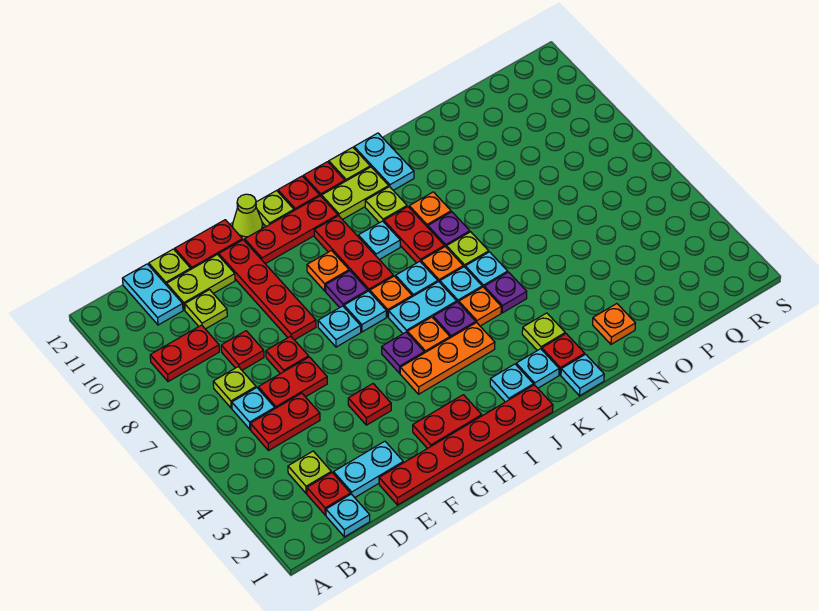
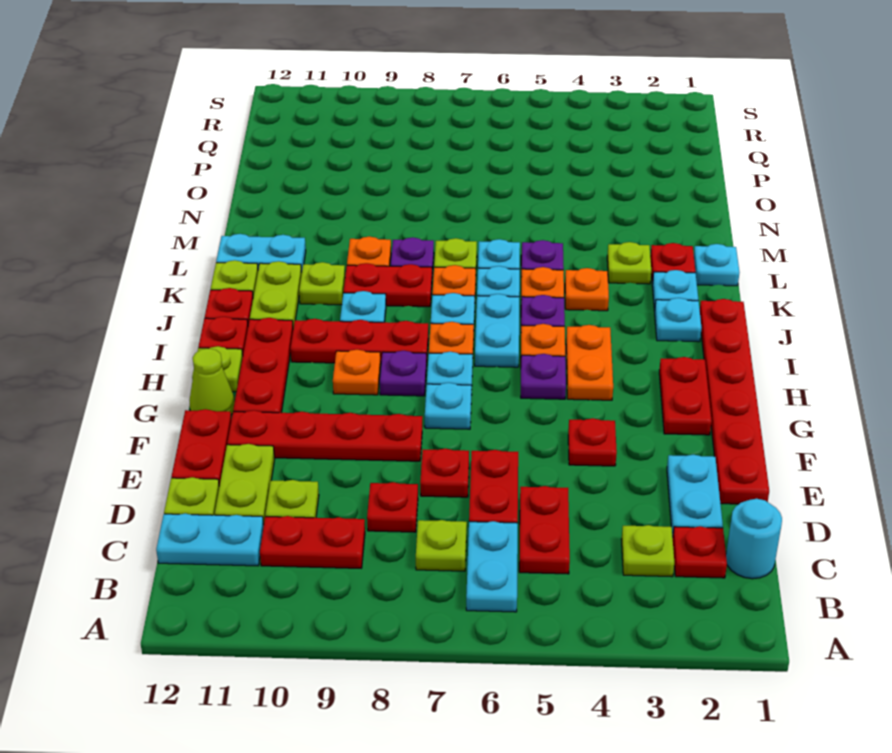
red 1x2 plate [150,325,219,382] -> red 1x2 plate turned to [260,516,365,568]
cyan 1x1 plate [326,494,370,537] -> cyan 1x1 round brick [726,499,782,579]
cyan 1x1 plate [232,388,275,429] -> cyan 1x2 plate [466,521,518,612]
orange 1x3 plate [400,323,495,394] -> orange 1x2 plate [566,325,613,400]
orange 1x1 plate [593,304,635,344] -> orange 1x1 plate moved to [565,268,609,311]

